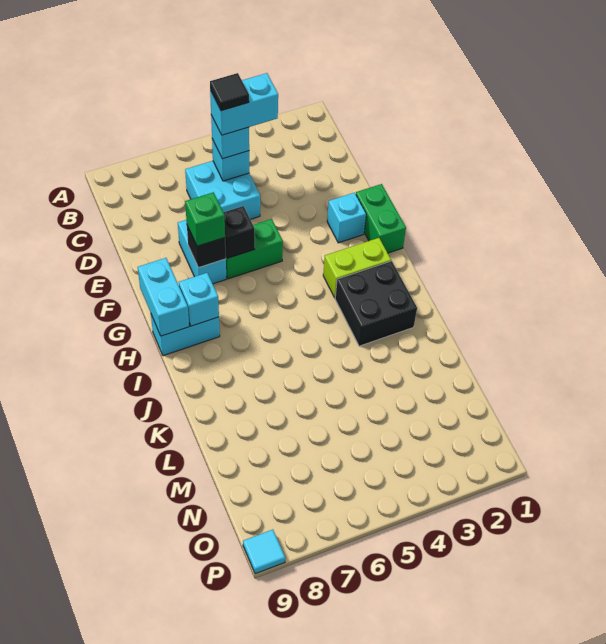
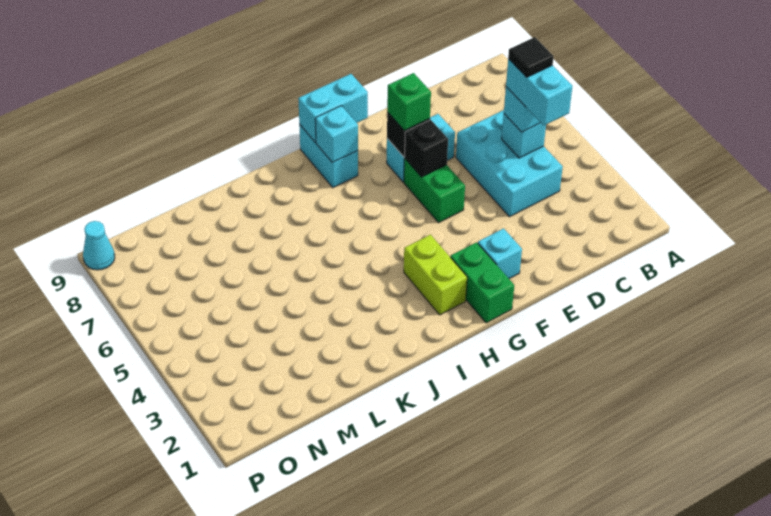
cyan 2x2 brick [185,161,260,219] -> cyan 2x3 brick [456,110,563,217]
green 1x2 brick [356,184,406,253] -> green 1x2 brick turned to [450,242,514,323]
black 2x2 brick [335,261,417,346] -> none
cyan 1x1 tile [243,530,285,574] -> cyan 1x1 cone [83,221,115,270]

